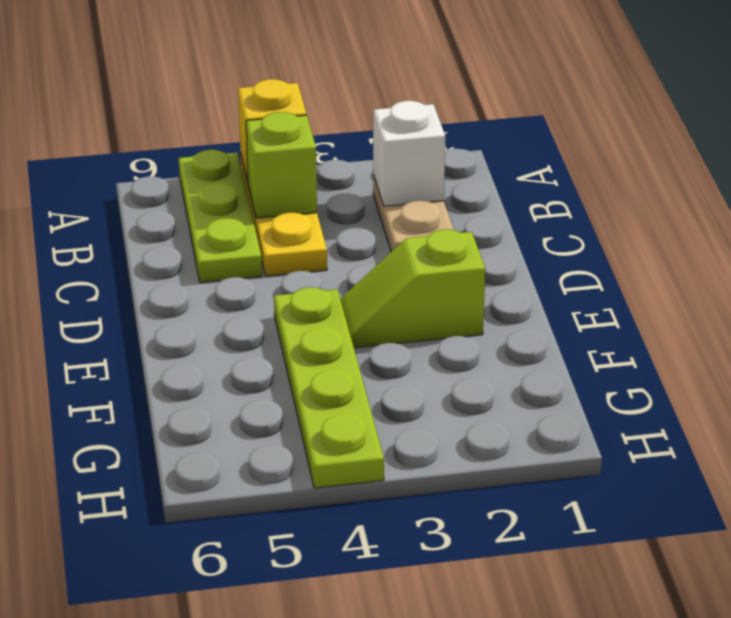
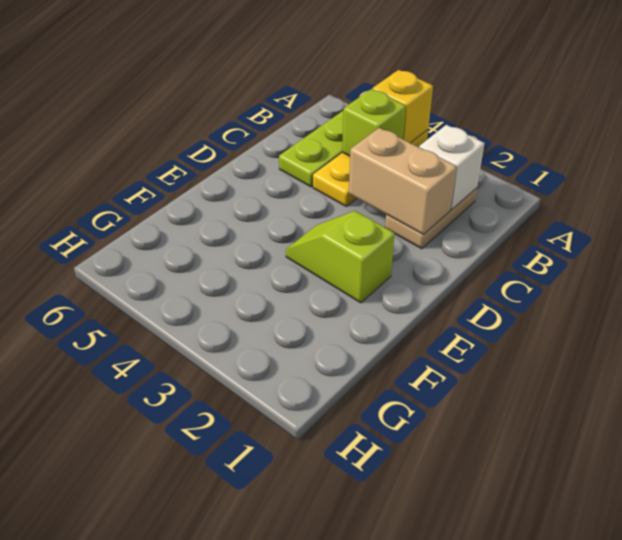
none -> tan 1x2 brick [349,128,457,235]
lime 1x4 plate [274,287,384,488] -> none

